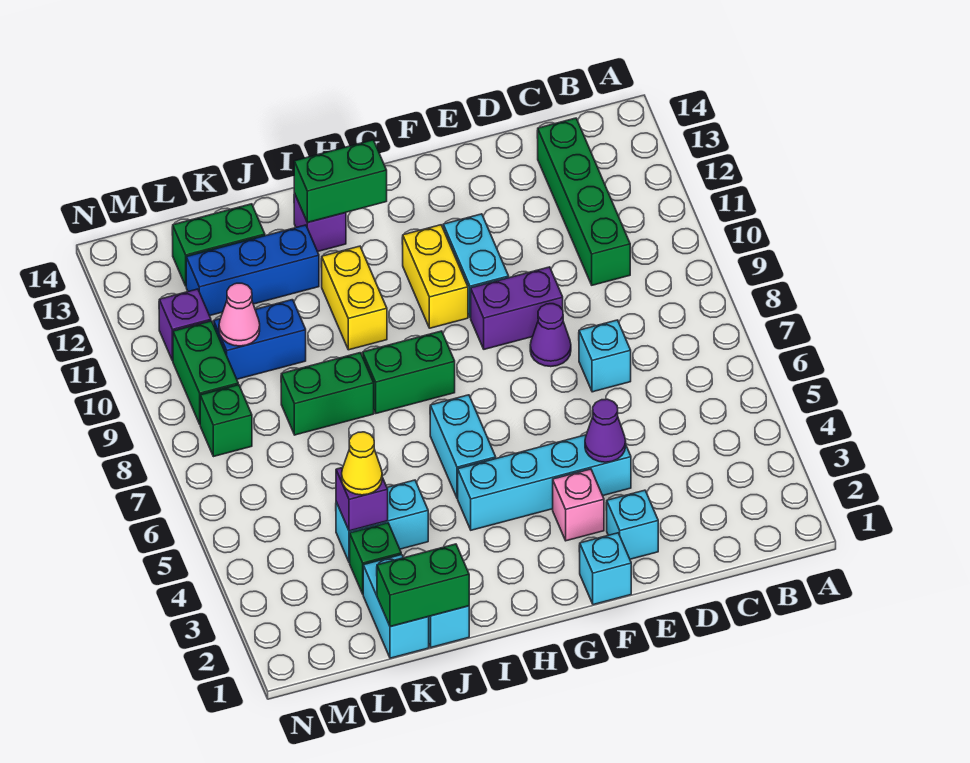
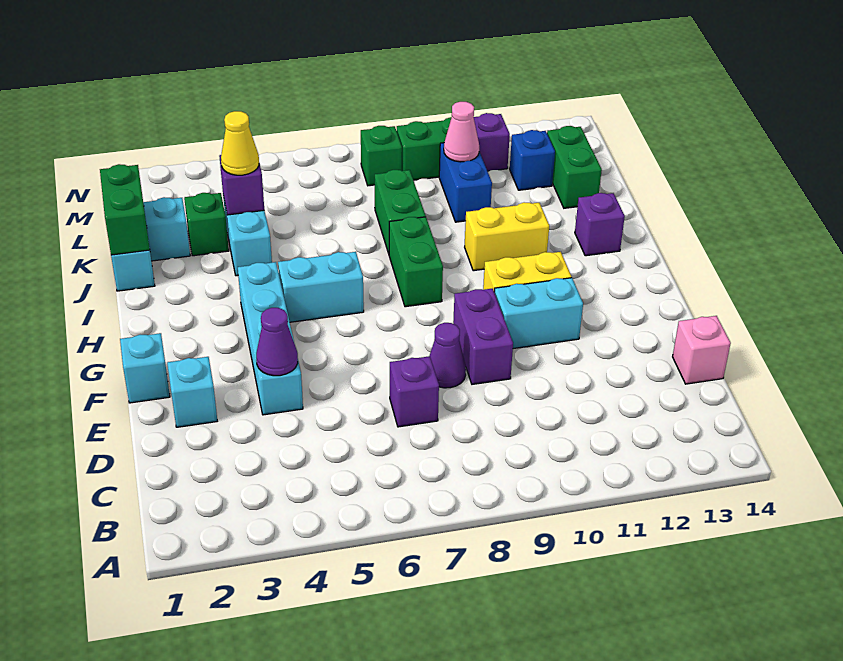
green 1x4 brick [538,118,630,285] -> none
cyan 1x1 brick [579,320,631,392] -> purple 1x1 brick [390,356,439,427]
pink 1x1 brick [553,469,604,541] -> pink 1x1 brick moved to [673,316,731,384]
green 1x2 brick [294,140,387,223] -> none
blue 1x3 brick [186,225,319,316] -> blue 1x1 brick [510,130,555,190]

